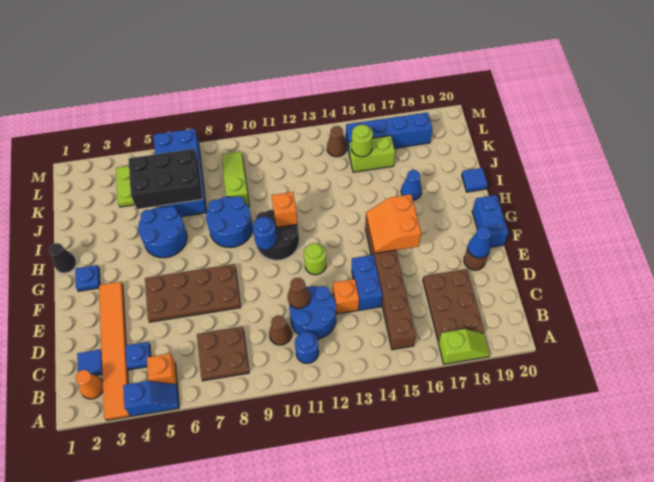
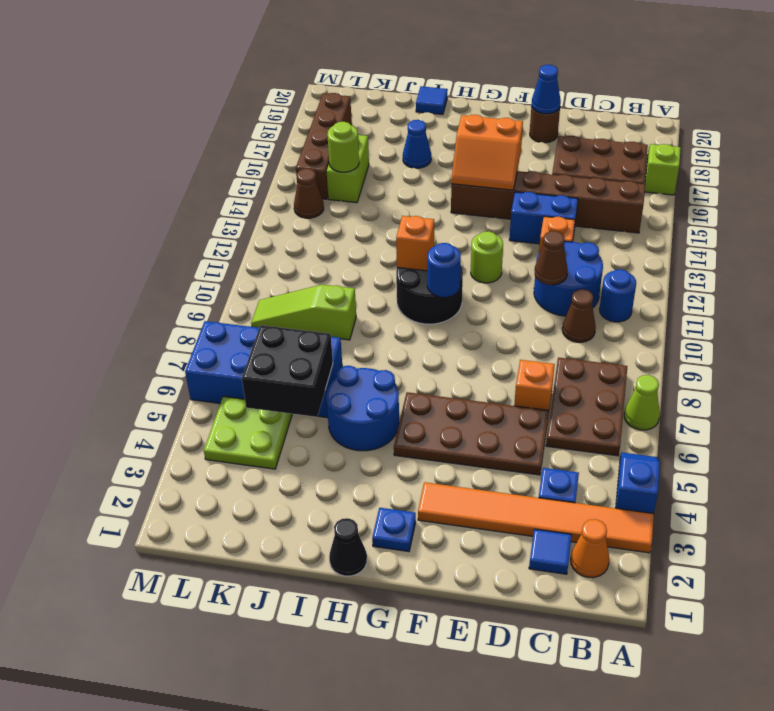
none -> lime 1x1 cone [624,375,660,430]
orange 1x1 brick [147,354,177,385] -> orange 1x1 brick moved to [514,360,555,410]
brown 2x2 plate [197,327,249,381] -> brown 2x3 plate [546,358,627,456]
brown 2x4 plate [145,264,241,322] -> brown 2x4 plate turned to [394,392,549,475]
blue 1x2 brick [472,195,508,247] -> none
blue 2x2 round brick [206,196,253,248] -> none
black 2x3 brick [129,149,203,209] -> black 2x2 brick [242,325,333,417]
blue 1x4 brick [346,112,432,154] -> brown 1x4 brick [296,93,352,199]

